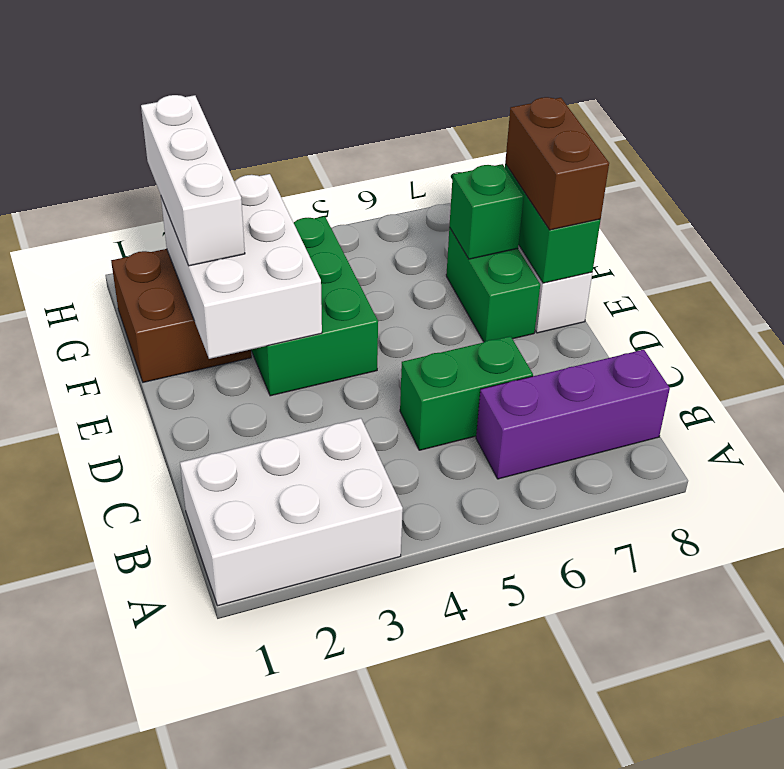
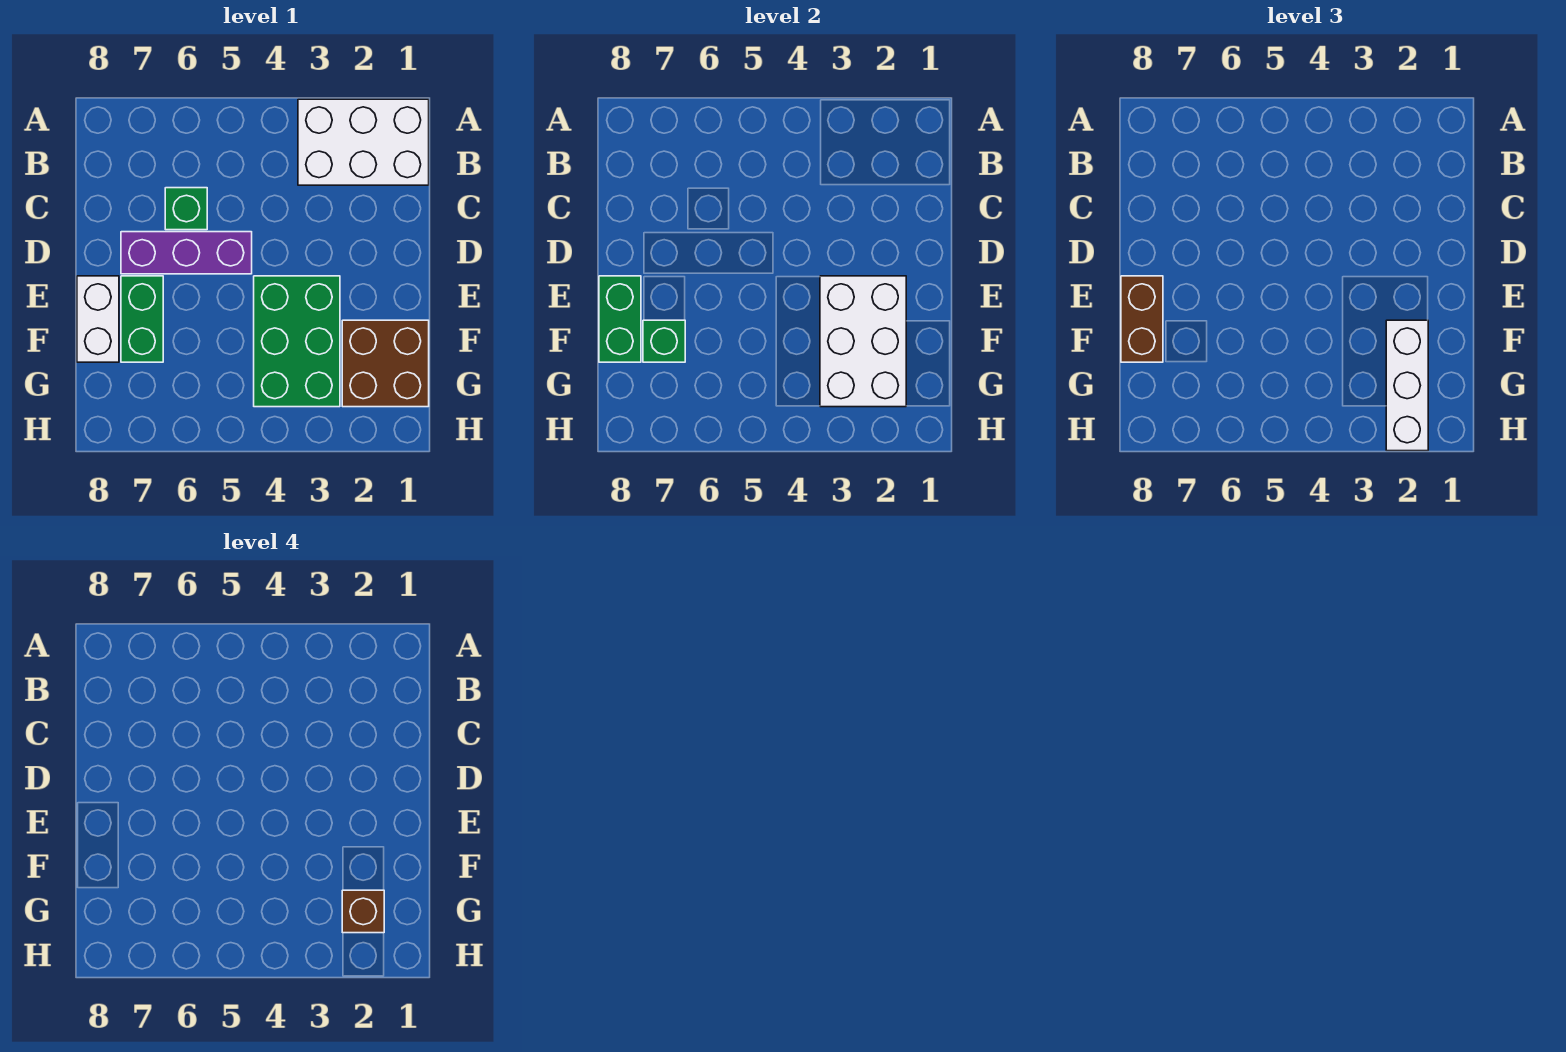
purple 1x3 brick [476,350,670,479] -> purple 1x3 brick moved to [121,232,252,274]
green 1x2 brick [400,336,533,450] -> green 1x1 brick [165,188,207,230]
none -> brown 1x1 brick [342,890,384,933]

